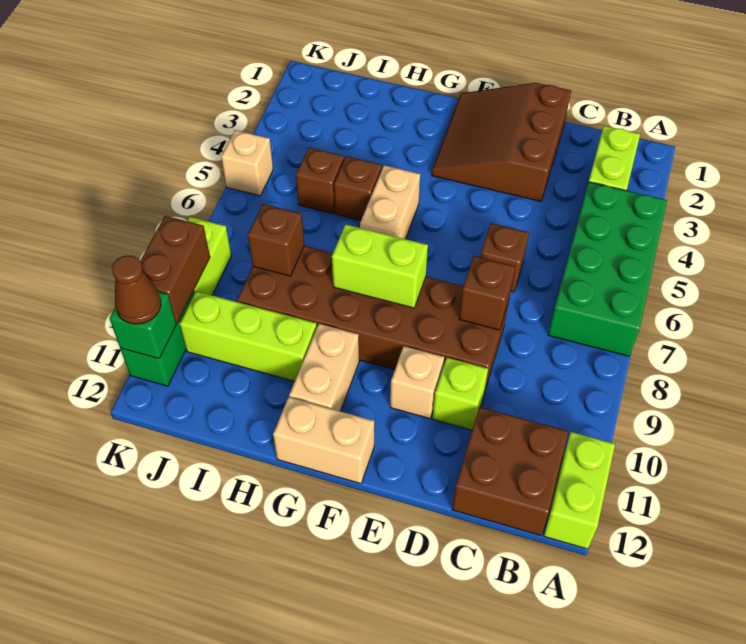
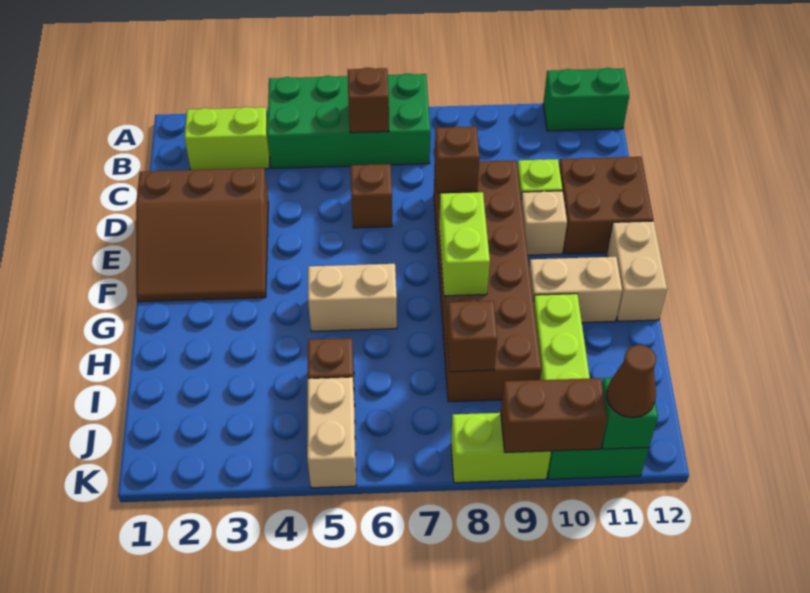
lime 1x2 brick [544,432,615,549] -> green 1x2 brick [543,68,629,131]
brown 2x2 brick [452,407,568,535] -> brown 2x2 brick moved to [559,157,654,254]
brown 1x1 brick [334,156,382,220] -> brown 1x1 brick moved to [348,68,389,133]
tan 1x1 brick [221,130,273,196] -> tan 1x2 brick [307,377,356,488]

